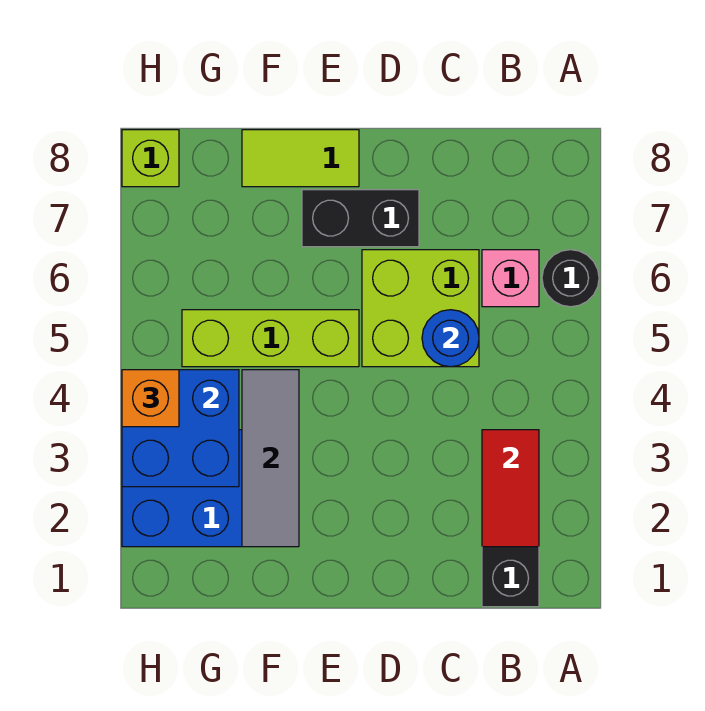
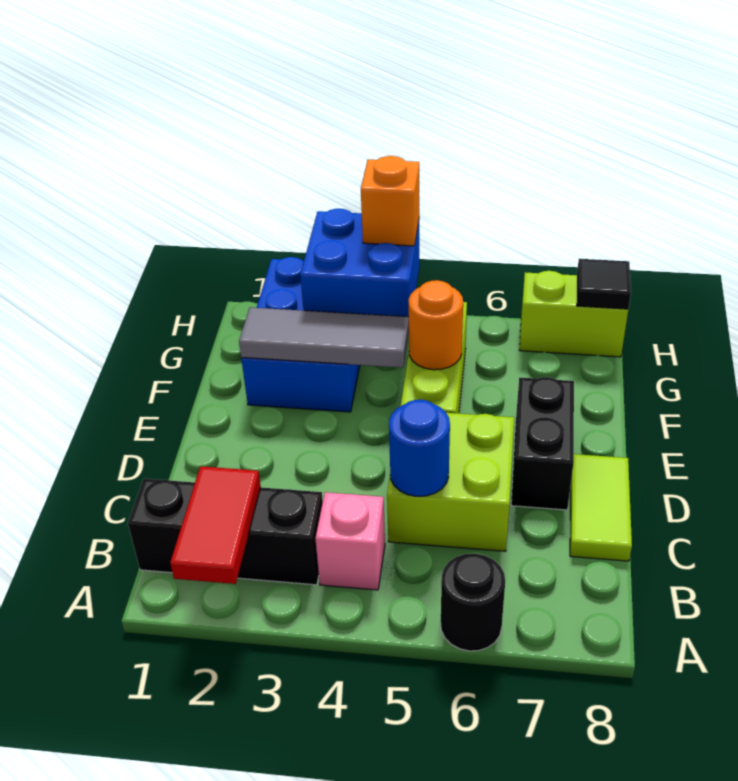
red 1x2 tile [482,430,539,547] -> red 1x2 tile turned to [170,466,261,584]
pink 1x1 brick [482,250,539,307] -> pink 1x1 brick moved to [315,492,385,590]
lime 1x2 tile [242,130,359,187] -> lime 1x2 tile moved to [570,454,632,561]
none -> orange 1x1 round brick [409,280,463,370]
lime 1x1 brick [122,130,179,187] -> lime 1x2 brick [520,271,628,357]
none -> black 1x1 tile [577,259,631,309]

